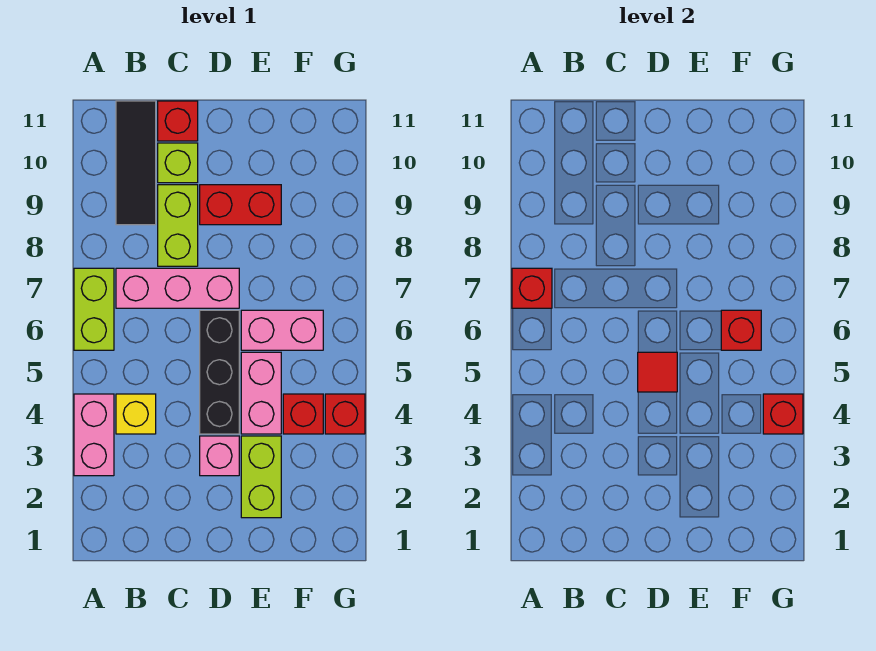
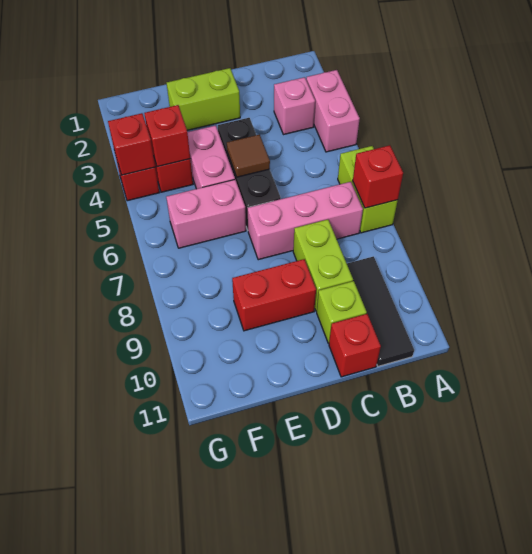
yellow 1x1 brick [116,394,156,434] -> none
pink 1x1 brick [200,436,239,476] -> pink 1x1 brick moved to [274,77,315,135]
red 1x1 tile [638,352,677,392] -> brown 1x1 tile [227,134,270,177]
lime 1x2 brick [241,436,281,518] -> lime 1x2 brick turned to [167,68,240,130]
red 1x1 brick [721,310,761,350] -> red 1x1 brick moved to [144,105,190,167]

